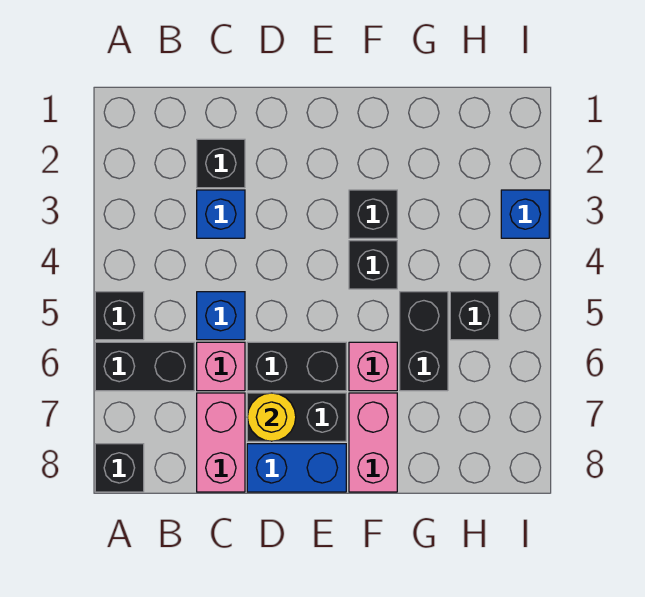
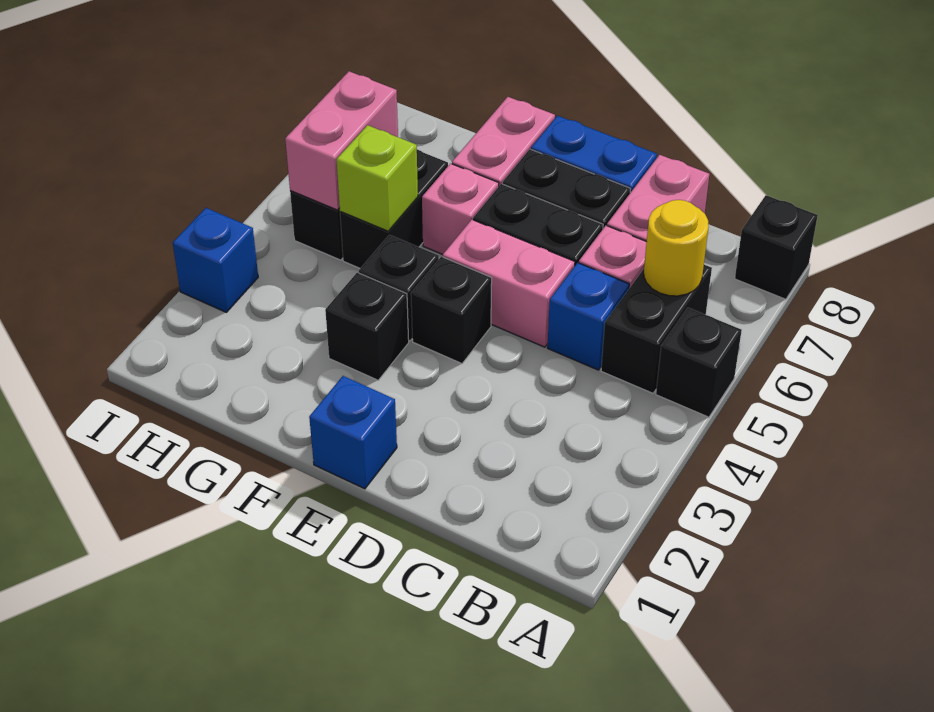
black 1x2 brick [95,342,194,391] -> black 1x2 brick turned to [601,265,712,393]
black 1x1 brick [197,139,245,188] -> black 1x1 brick moved to [411,257,492,364]
blue 1x1 brick [197,190,245,238] -> blue 1x1 brick moved to [309,376,397,489]
none -> pink 1x2 brick [443,220,575,347]
yellow 1x1 round brick [247,393,296,441] -> yellow 1x1 round brick moved to [644,200,709,296]
none -> lime 1x1 brick [336,125,418,231]
none -> pink 1x2 brick [285,71,398,210]

